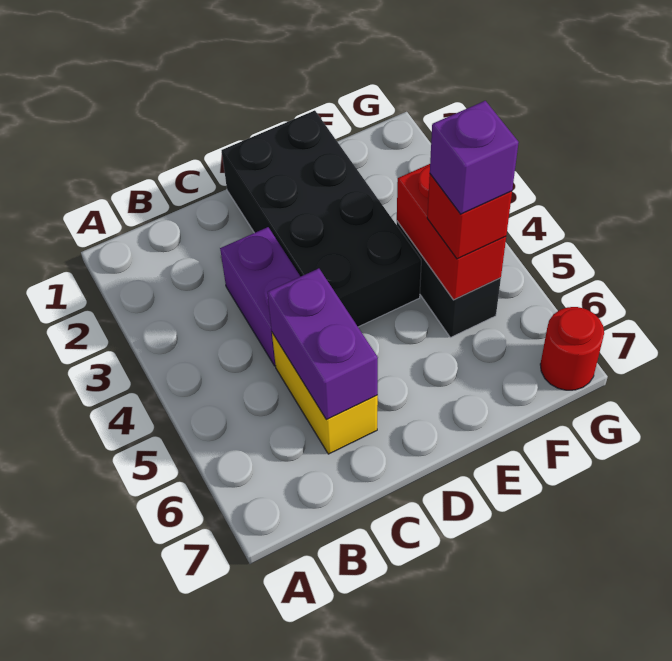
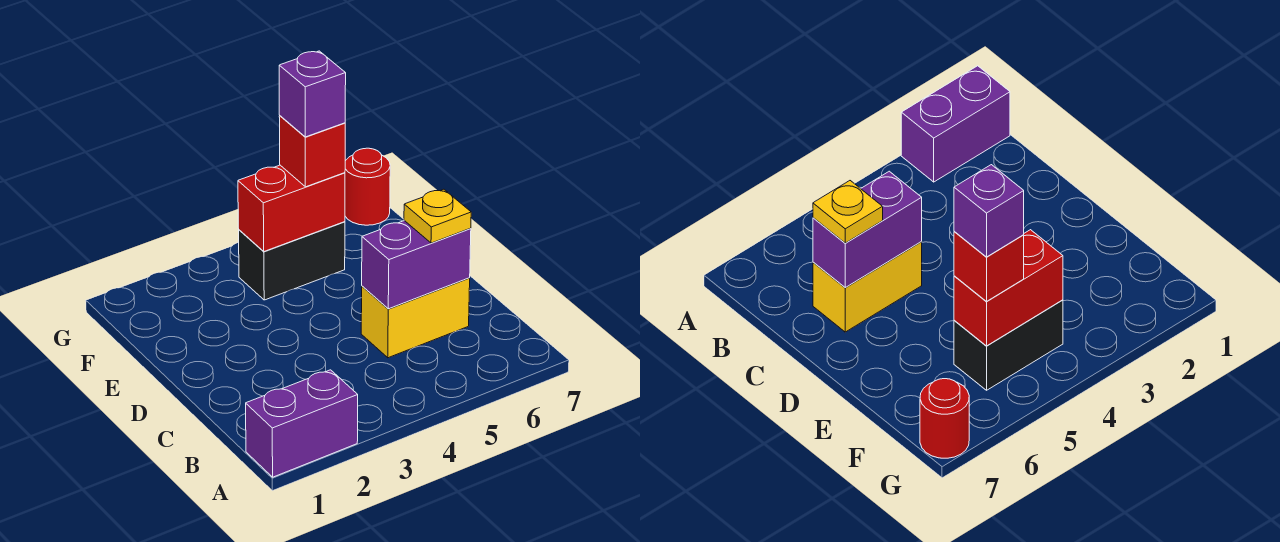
purple 1x2 brick [220,227,300,366] -> purple 1x2 brick moved to [246,370,358,477]
none -> yellow 1x1 plate [404,189,471,243]
black 2x4 brick [222,110,421,327] -> none

